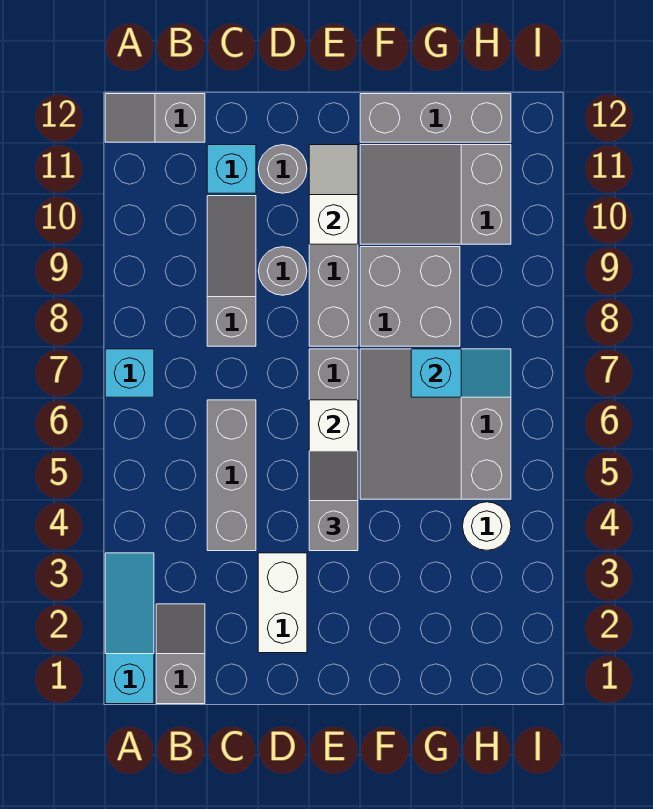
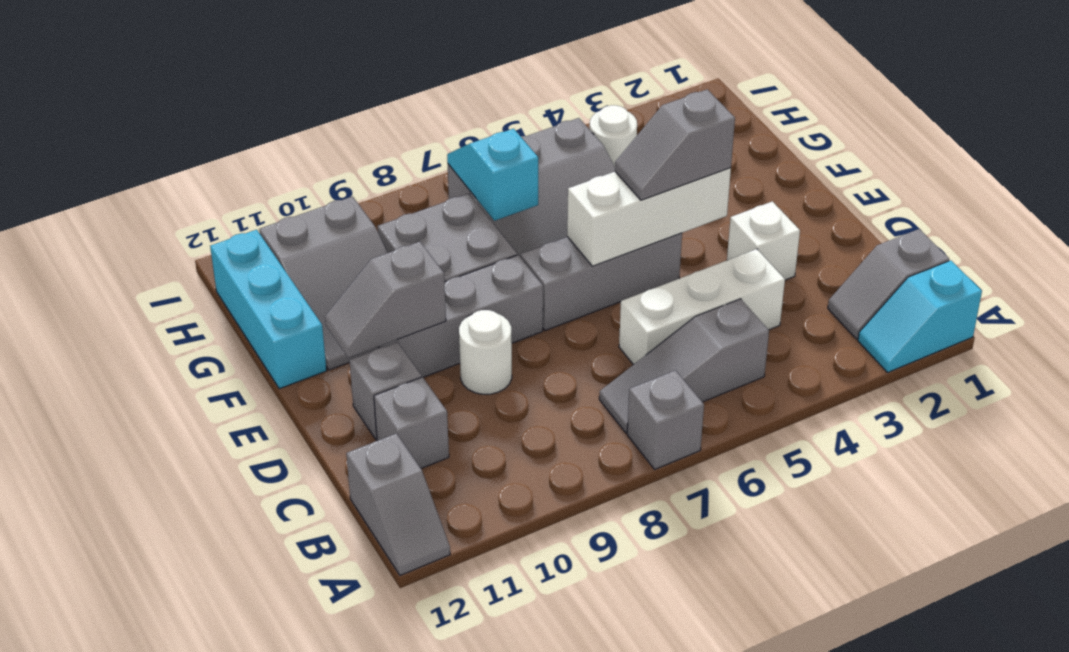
cyan 1x3 slope [105,553,154,704] -> cyan 1x2 slope [858,260,982,372]
cyan 1x1 brick [105,349,154,397] -> grey 1x1 brick [627,370,704,469]
grey 1x3 brick [207,400,256,551] -> white 1x3 brick [619,249,785,365]
grey 1x3 slope [207,196,256,346] -> grey 1x3 slope moved to [599,299,769,433]
cyan 1x1 brick [207,145,256,193] -> grey 1x1 brick [374,377,449,468]
white 1x2 brick [258,553,307,653] -> white 1x1 brick [727,201,800,280]
grey 1x1 round brick [258,247,307,295] -> white 1x1 round brick [459,310,512,394]
grey 1x1 round brick [258,145,307,193] -> grey 1x1 brick [349,342,421,440]
white 1x2 slope [309,145,358,244] -> grey 1x2 slope [325,242,446,358]
grey 1x3 brick [360,94,511,142] -> cyan 1x3 brick [210,230,327,389]

